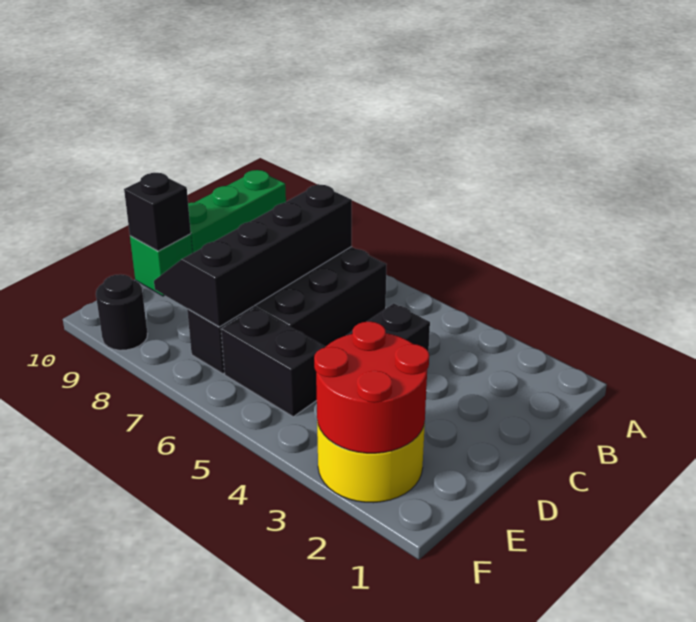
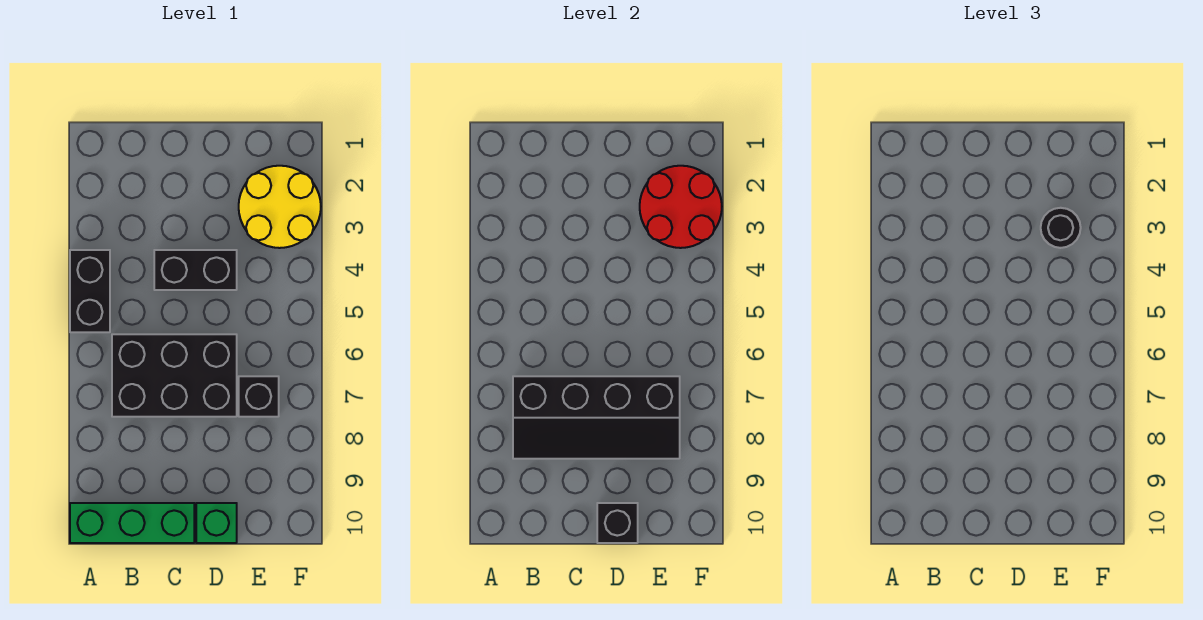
black 1x2 brick [221,308,325,417] -> black 1x2 brick moved to [70,250,110,332]
black 1x1 round brick [96,274,147,350] -> black 1x1 round brick moved to [1041,208,1081,248]

